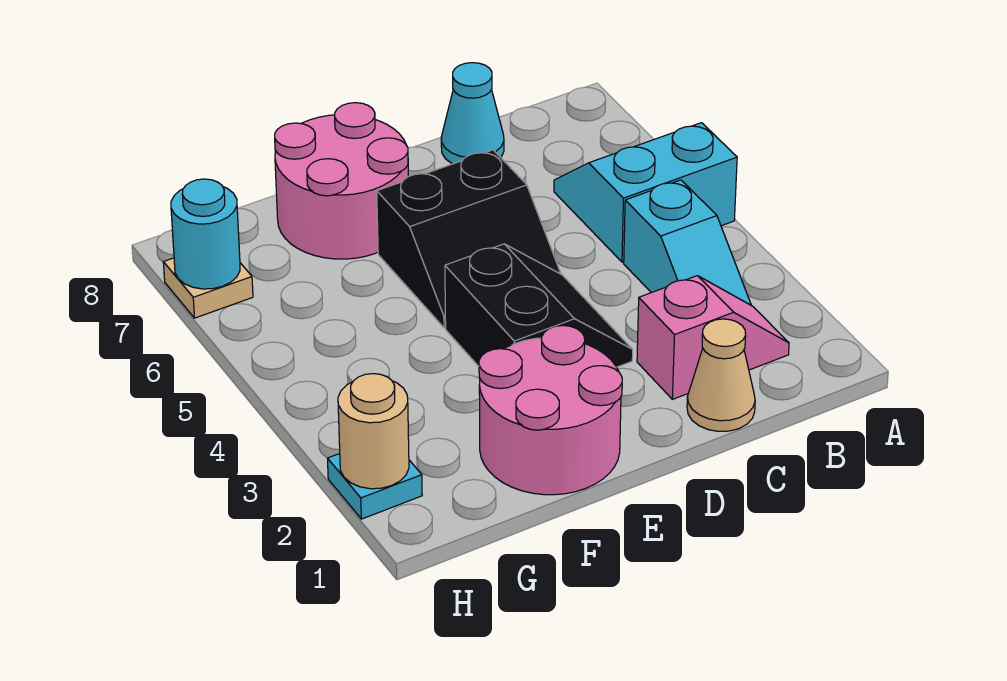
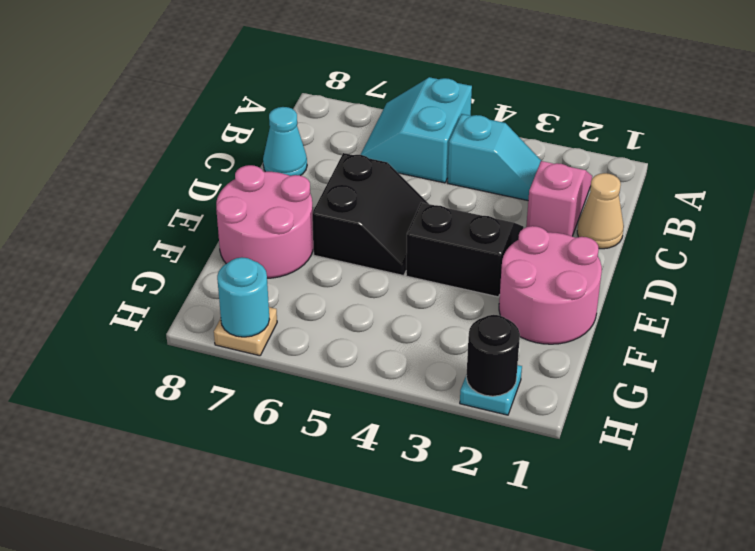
tan 1x1 round brick [338,374,409,489] -> black 1x1 round brick [466,315,520,396]

